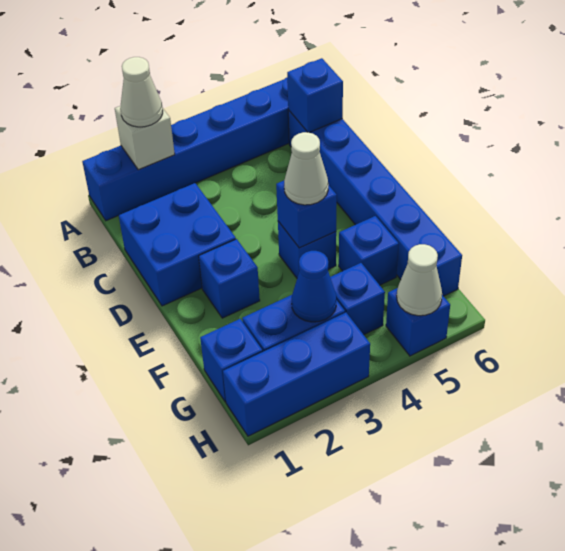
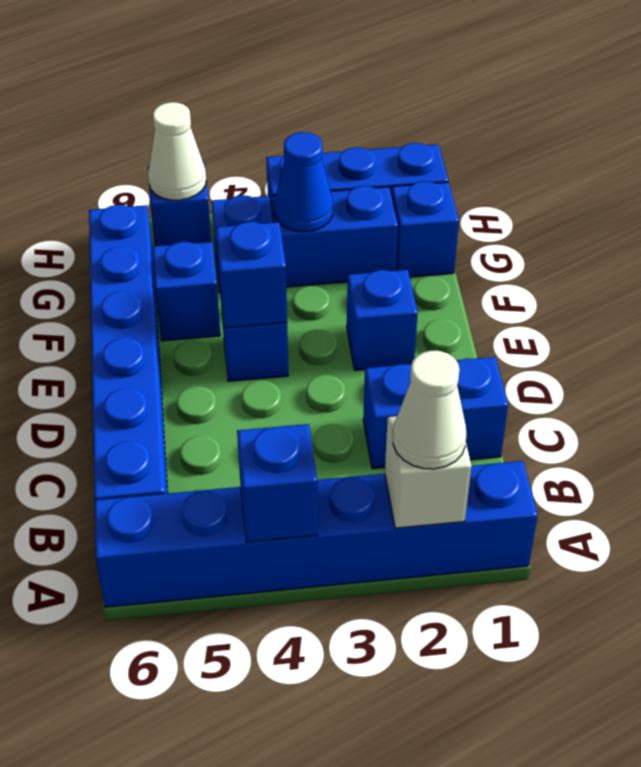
blue 1x1 brick [287,58,343,133] -> blue 1x1 brick moved to [237,424,317,542]
blue 2x2 brick [119,183,236,306] -> blue 1x2 brick [363,357,508,469]
white 1x1 cone [284,132,328,205] -> none

